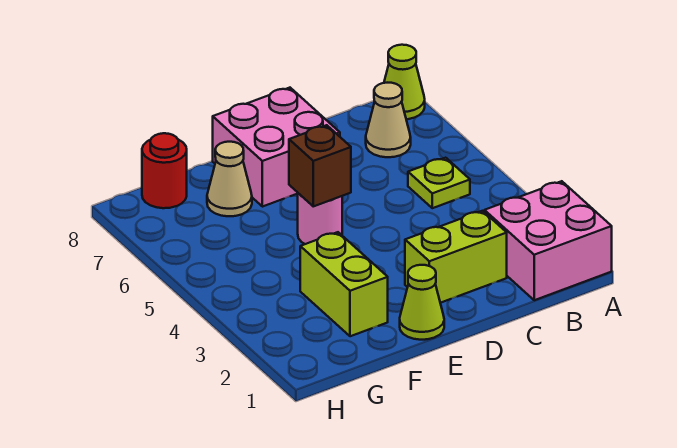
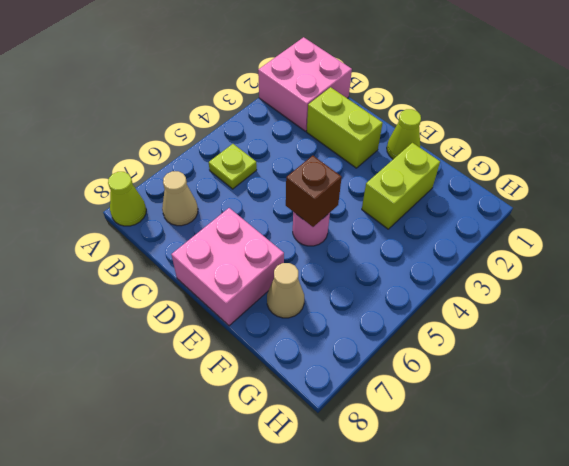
red 1x1 round brick [142,133,187,208] -> none

